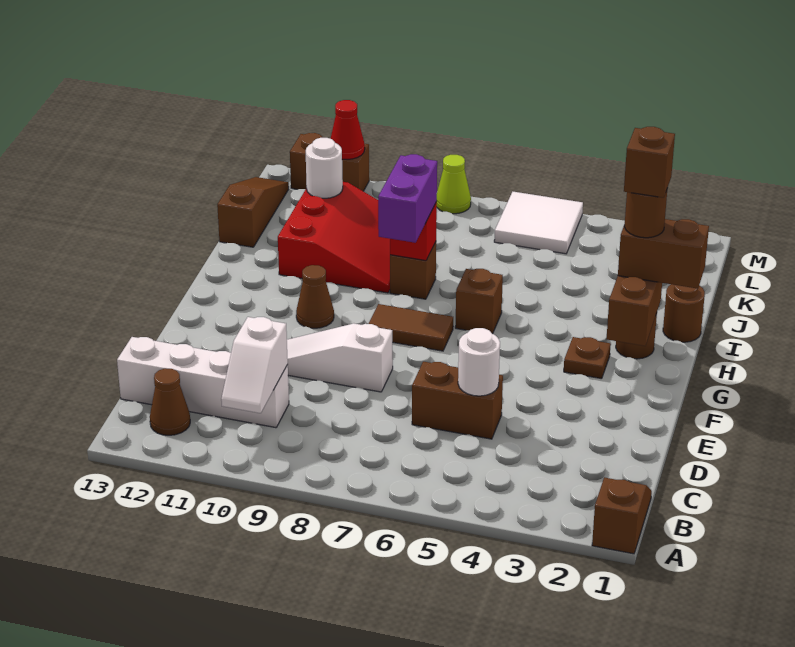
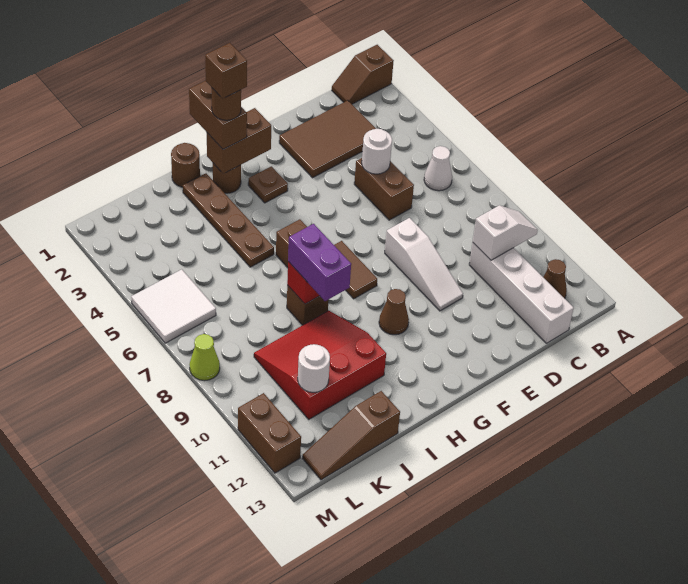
none -> white 1x1 cone [424,146,452,191]
none -> brown 2x3 tile [279,100,376,178]
purple 1x2 brick [378,154,437,243] -> purple 1x2 brick turned to [288,224,351,301]
none -> brown 1x4 plate [183,173,274,267]
red 1x1 cone [331,100,365,159] -> none

